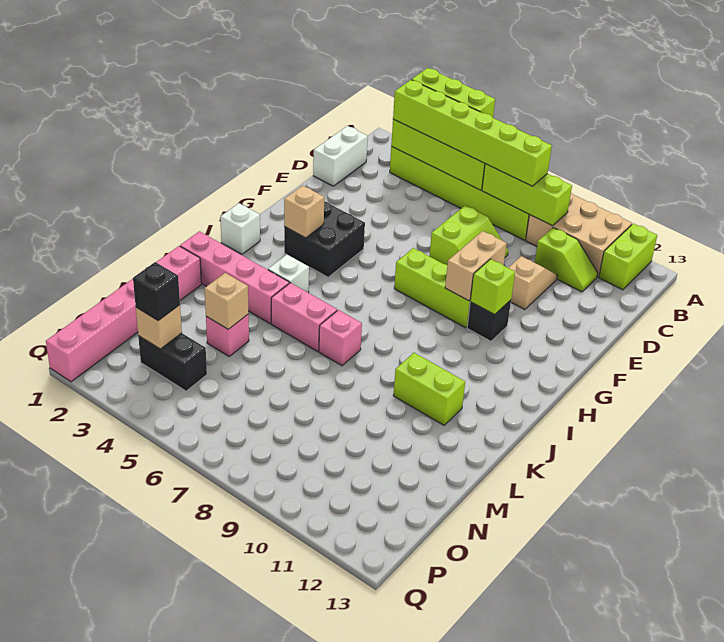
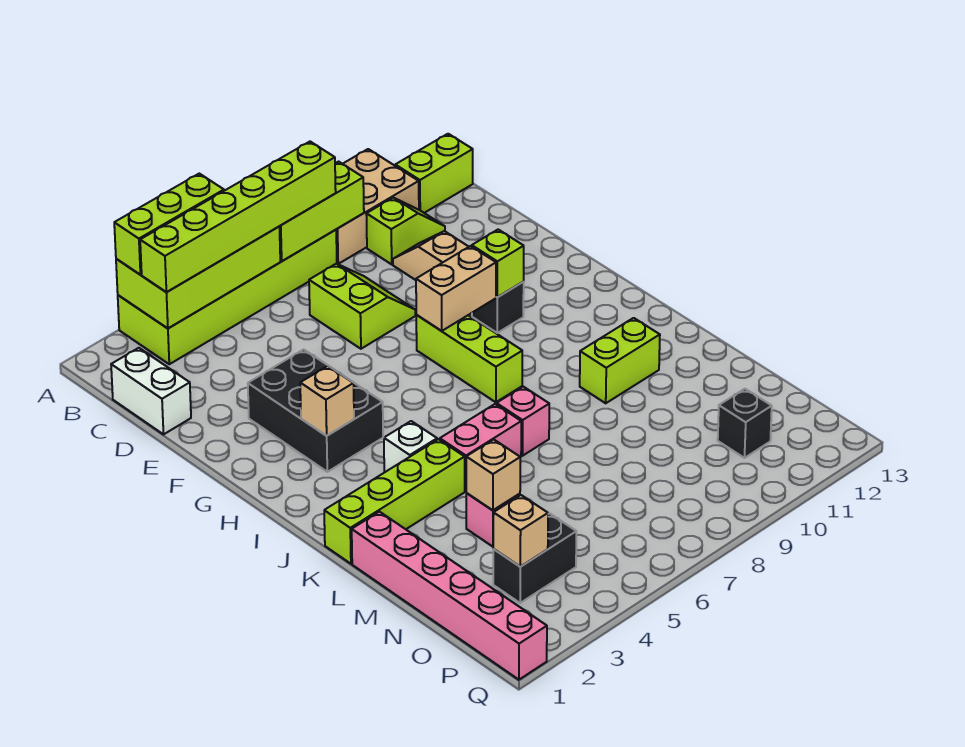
lime 1x2 brick [599,224,657,290] -> lime 1x2 brick turned to [395,134,473,213]
tan 1x2 brick [445,231,507,301] -> tan 1x2 brick turned to [416,246,496,331]
black 2x2 brick [284,201,365,277] -> black 2x3 brick [248,349,383,472]
lime 1x3 brick [394,248,470,328] -> lime 1x3 brick turned to [416,315,522,402]
white 1x1 brick [220,203,260,254] -> none
pink 1x4 brick [180,231,289,324] -> lime 1x4 brick [324,439,465,564]
black 1x1 brick [133,262,180,321] -> black 1x1 brick moved to [718,389,772,458]

